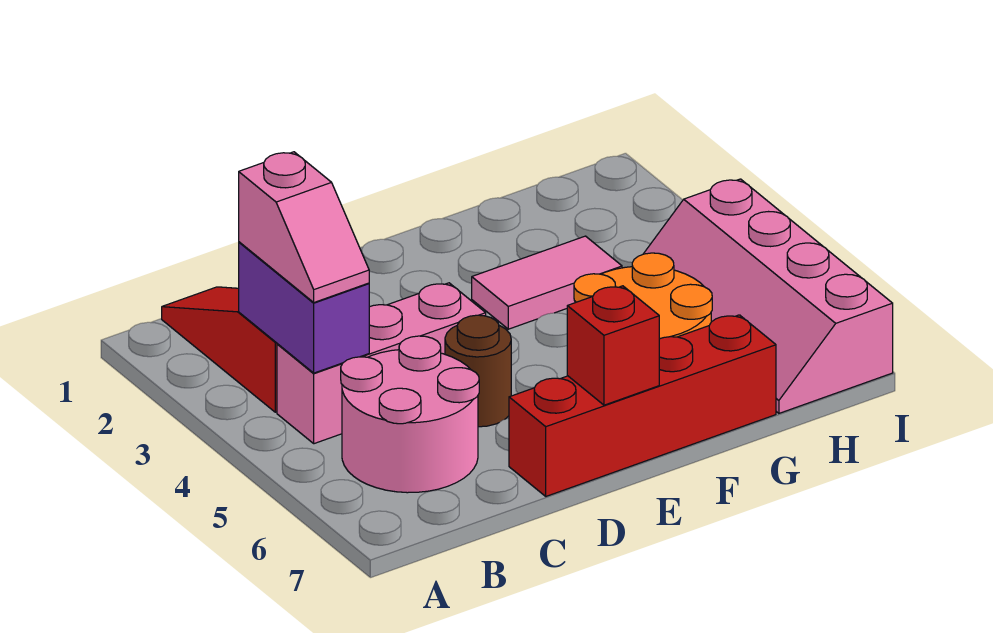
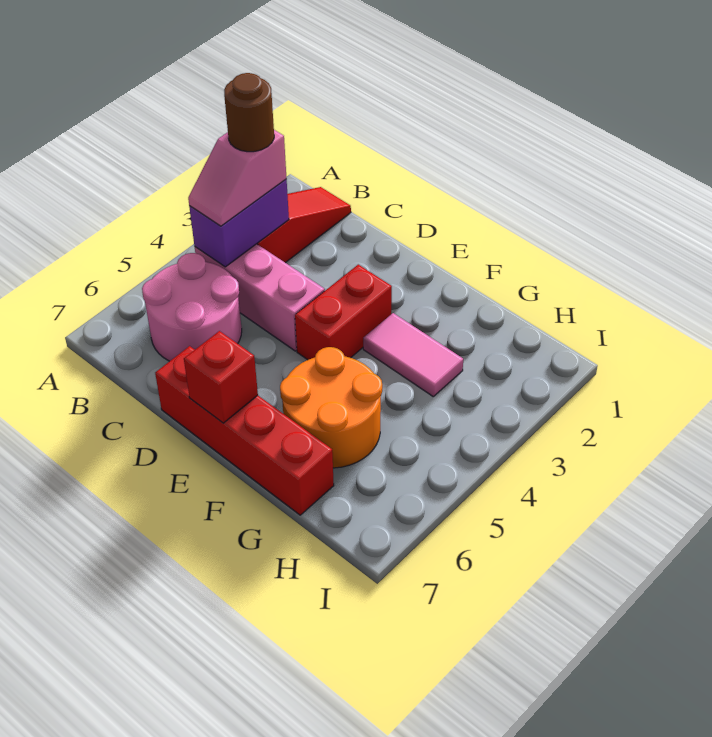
brown 1x1 round brick [445,315,511,427] -> brown 1x1 round brick moved to [224,73,274,152]
none -> red 1x2 brick [295,265,392,360]
pink 2x4 slope [644,179,893,413] -> none

